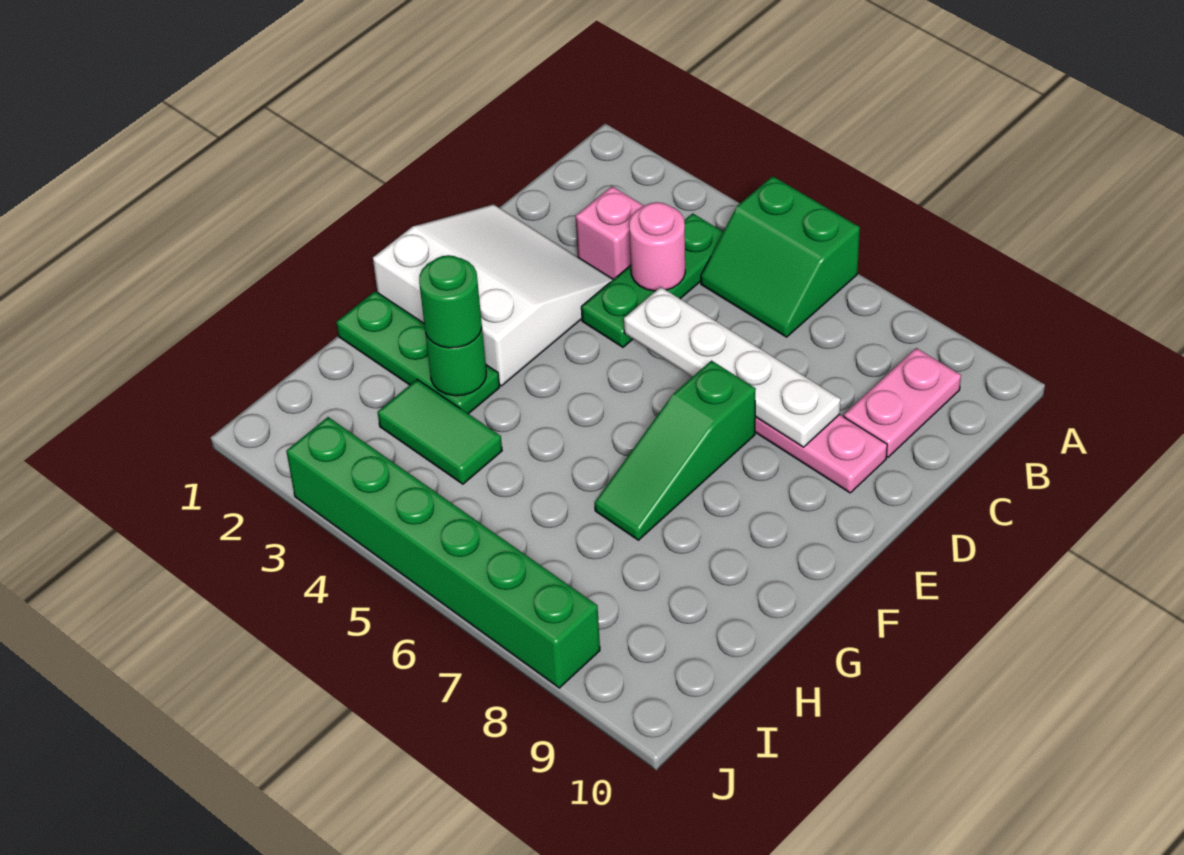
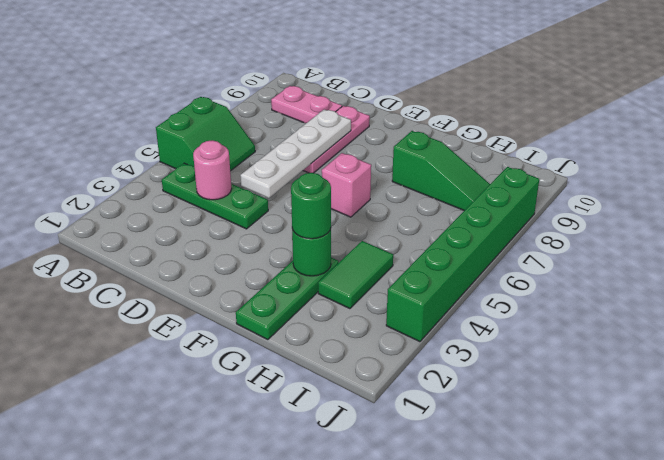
pink 1x1 brick [576,186,644,279] -> pink 1x1 brick moved to [322,153,371,217]
white 3x3 slope [373,204,613,386] -> none
green 1x3 slope [595,361,756,540] -> green 1x3 slope moved to [392,131,490,211]

